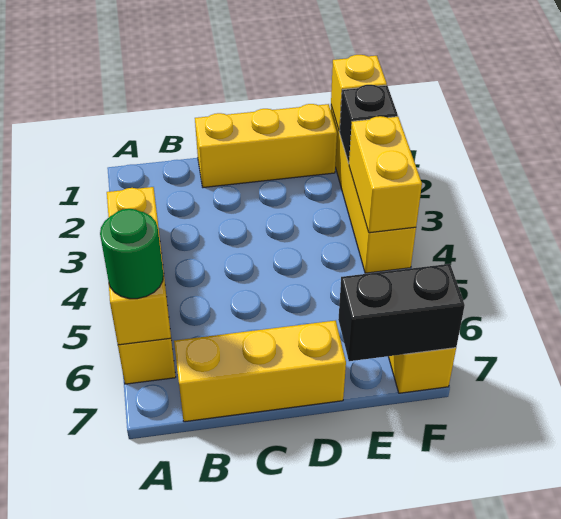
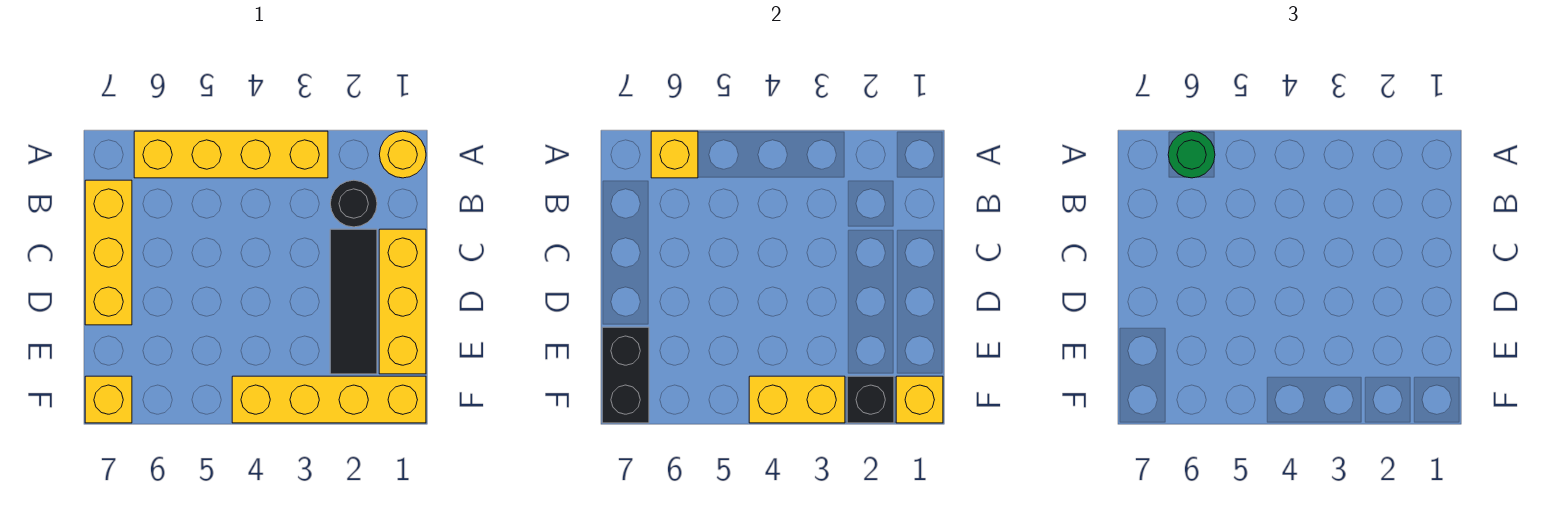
none -> yellow 1x1 round brick [379,131,426,178]
none -> black 1x1 round brick [330,180,377,227]
none -> black 1x3 tile [330,229,377,374]

